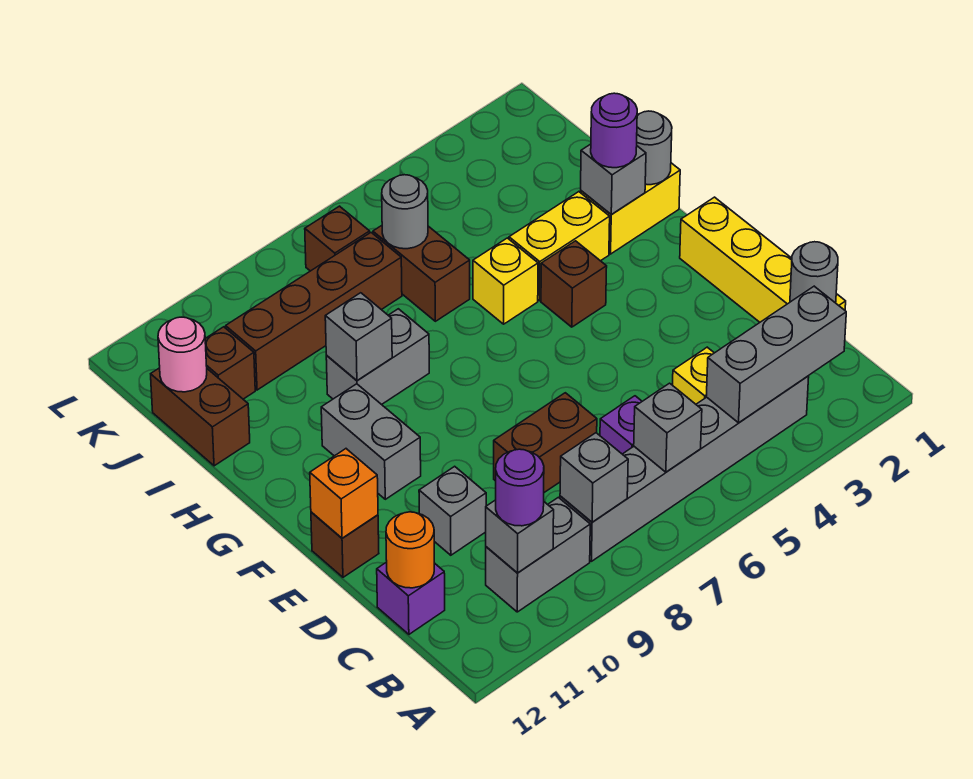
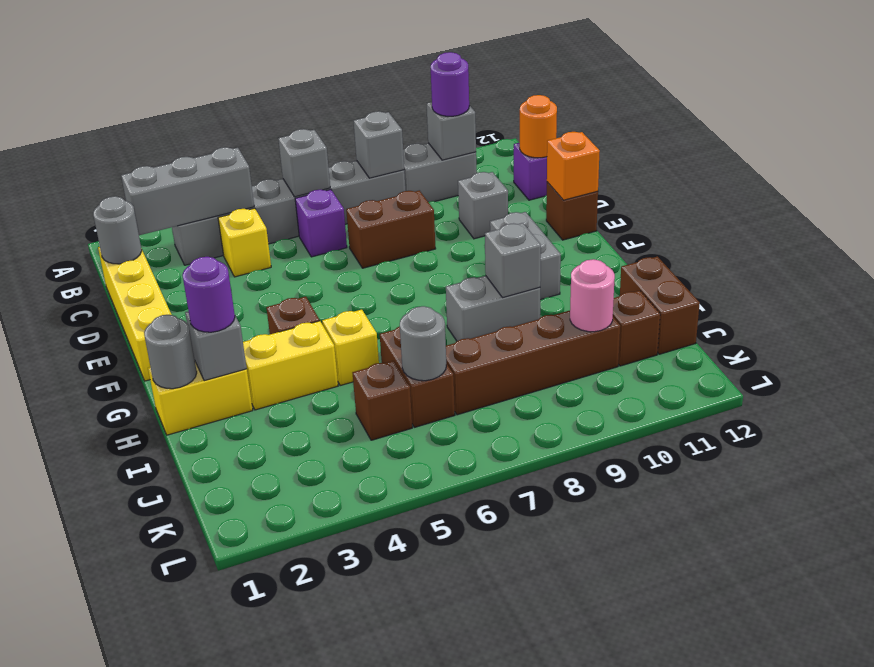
pink 1x1 round brick [158,317,207,392] -> pink 1x1 round brick moved to [570,259,615,332]
brown 1x1 brick [305,206,370,271] -> brown 1x1 brick moved to [353,361,412,440]

